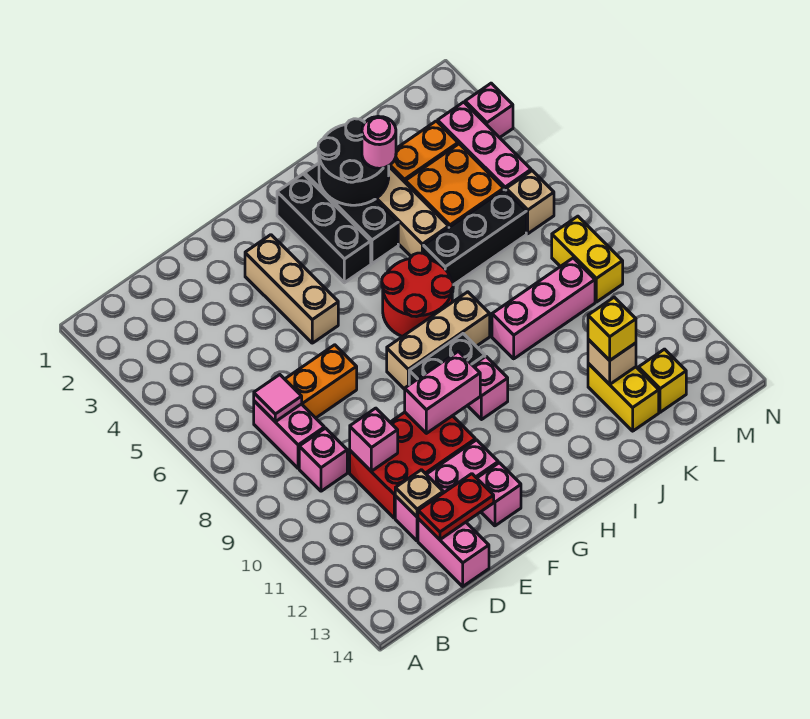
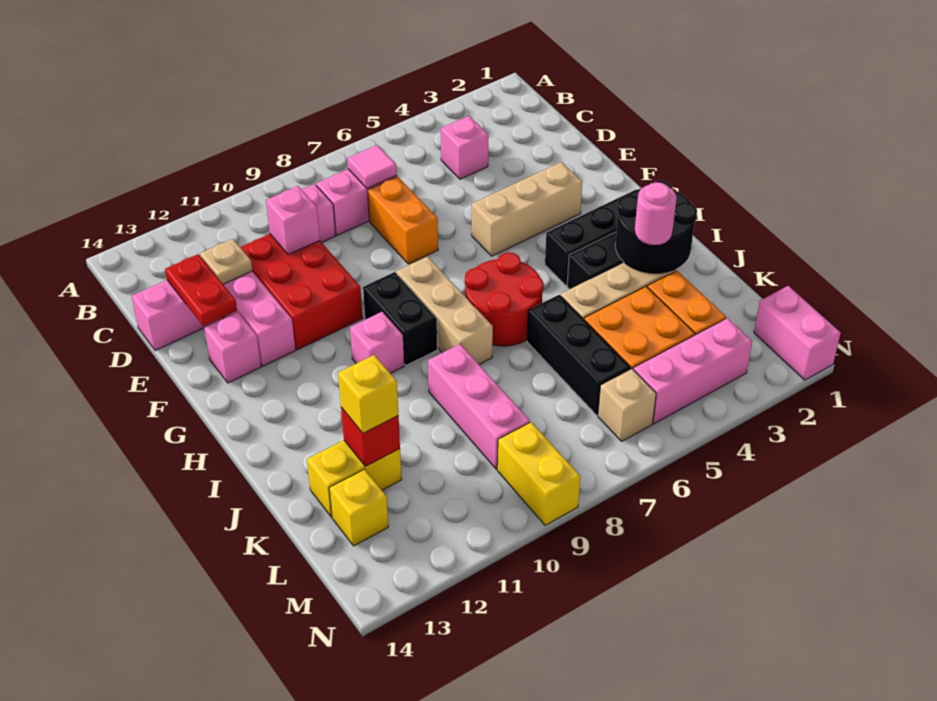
pink 1x2 brick [405,351,480,433] -> pink 1x2 brick moved to [754,286,841,380]
tan 1x1 brick [588,339,636,384] -> red 1x1 brick [341,407,400,466]
yellow 1x2 brick [552,216,623,302] -> yellow 1x2 brick turned to [497,422,580,525]
pink 1x1 brick [465,83,513,138] -> pink 1x1 brick moved to [441,116,488,179]

